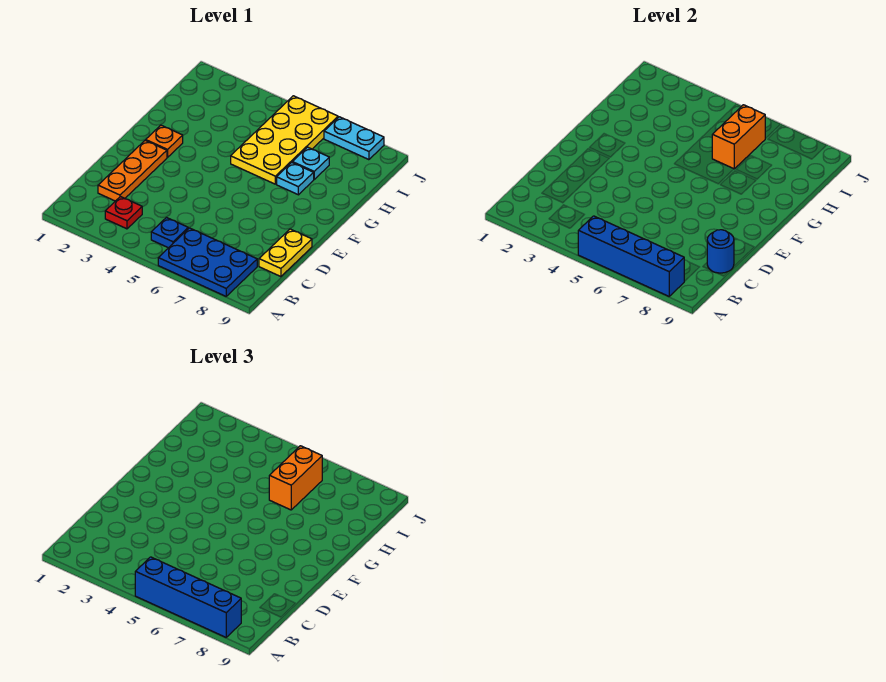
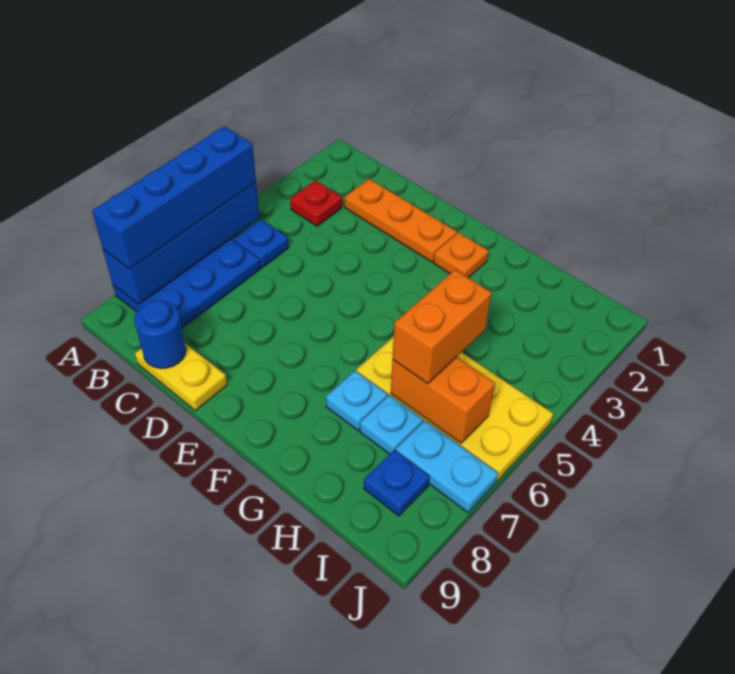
orange 1x2 brick [269,446,322,510] -> orange 1x2 brick turned to [393,270,492,384]
none -> blue 1x1 plate [364,450,430,516]
cyan 1x2 plate [324,117,384,160] -> cyan 1x2 plate turned to [396,421,498,512]

